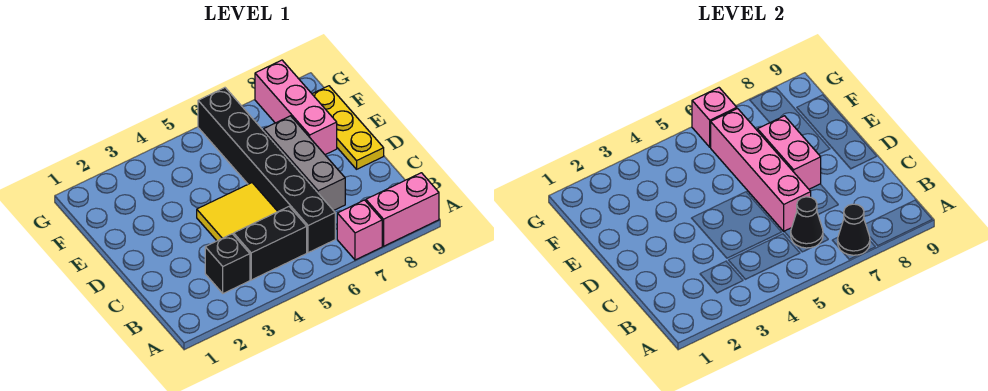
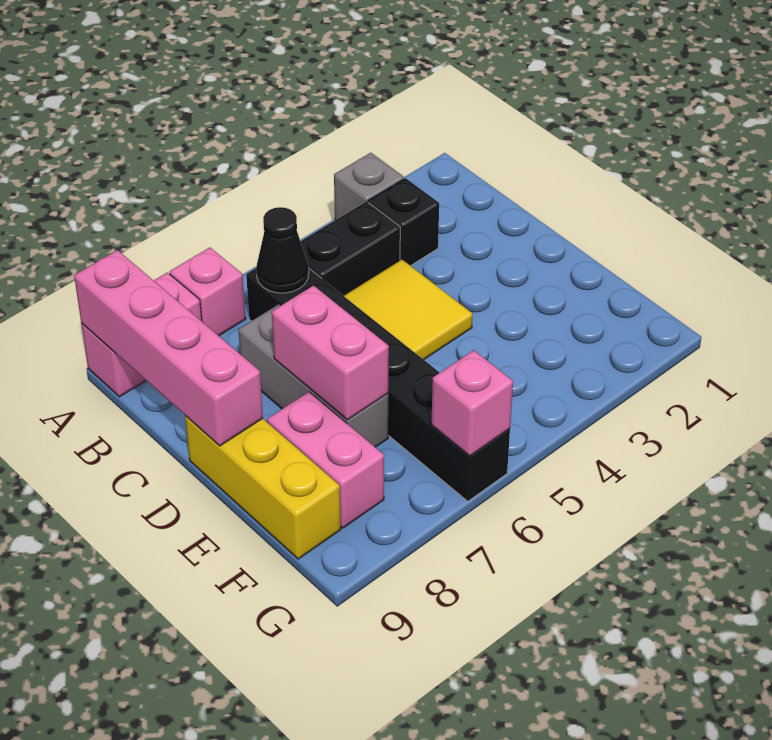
none -> grey 1x1 brick [334,153,404,220]
black 1x1 cone [838,204,870,255] -> none
pink 1x4 brick [710,109,811,231] -> pink 1x4 brick moved to [74,250,263,446]
yellow 1x3 plate [312,86,384,169] -> yellow 1x3 brick [185,416,341,559]
pink 1x3 brick [255,60,337,155] -> pink 1x2 brick [267,392,384,528]

